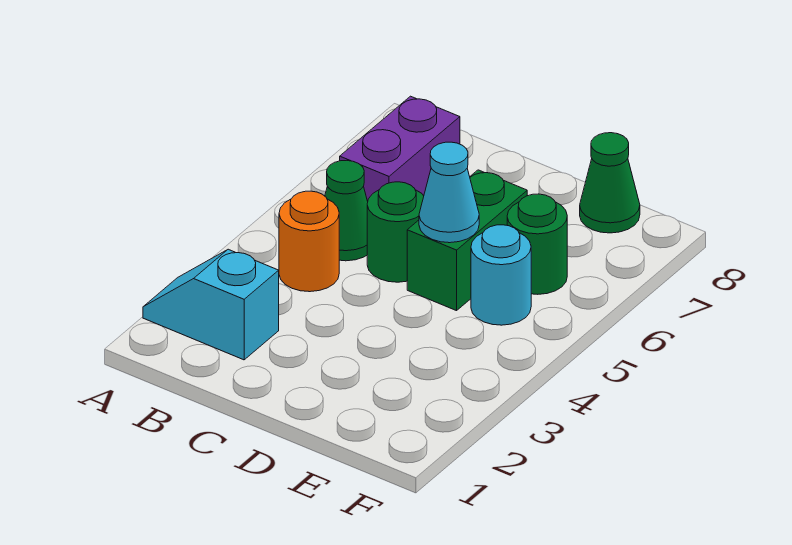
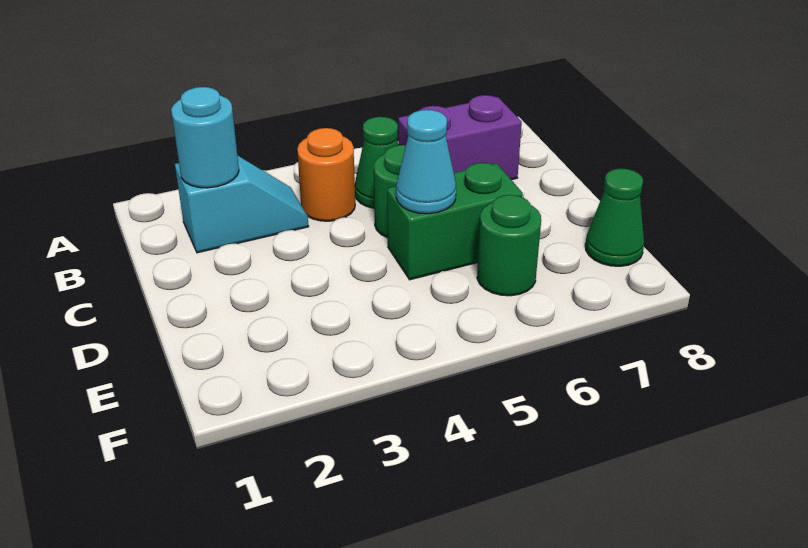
cyan 1x2 slope [143,249,279,360] -> cyan 1x2 slope turned to [175,155,309,253]
cyan 1x1 round brick [471,225,531,325] -> cyan 1x1 round brick moved to [171,87,239,188]

